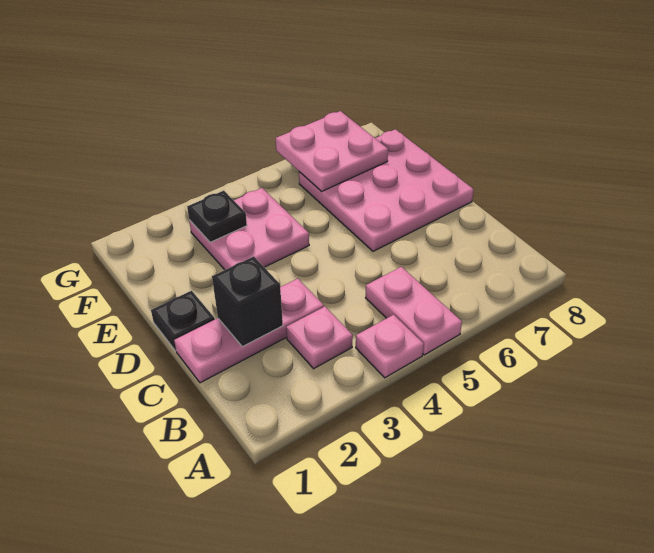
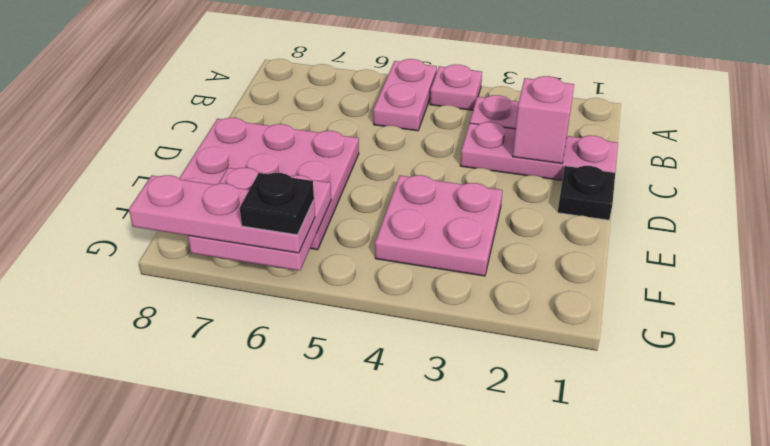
black 1x1 brick [212,256,283,347] -> pink 1x1 brick [513,76,574,163]
black 1x1 plate [187,191,247,242] -> black 1x1 plate moved to [240,173,314,235]
none -> pink 1x3 plate [129,175,315,253]

